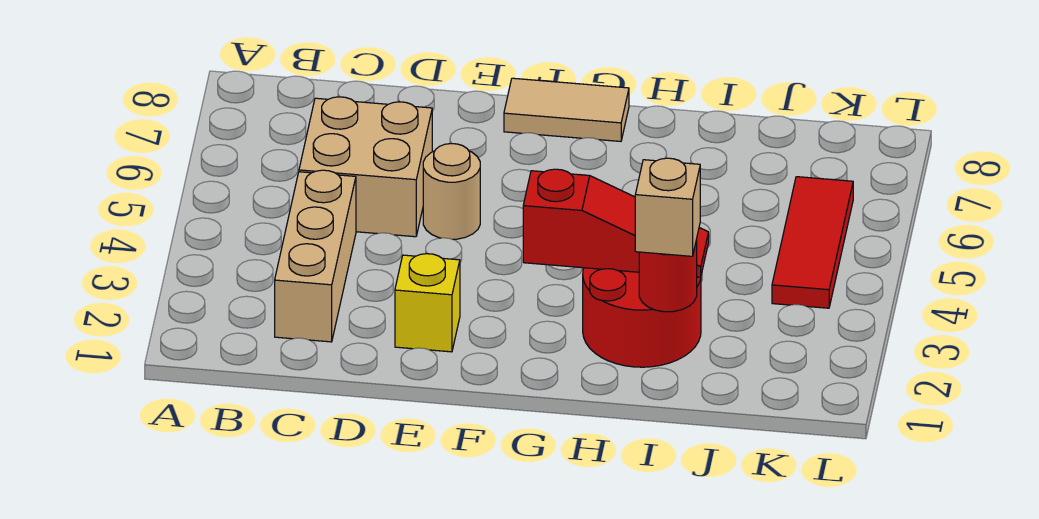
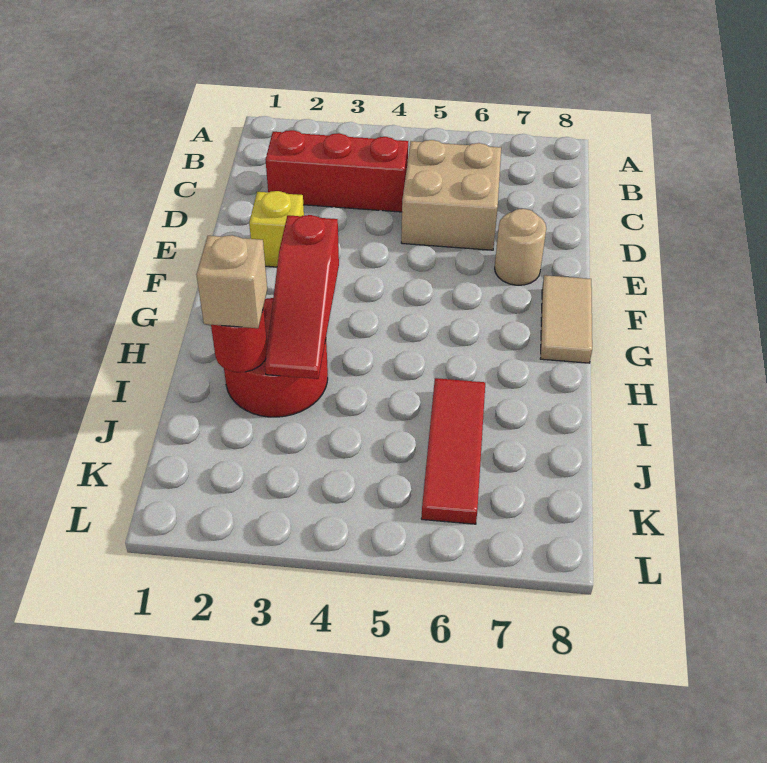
tan 1x3 brick [275,170,356,342] -> red 1x3 brick [265,130,408,212]
tan 1x1 round brick [423,144,480,239] -> tan 1x1 round brick moved to [495,209,546,285]
red 1x3 tile [772,177,853,308] -> red 1x3 tile turned to [421,378,485,524]

